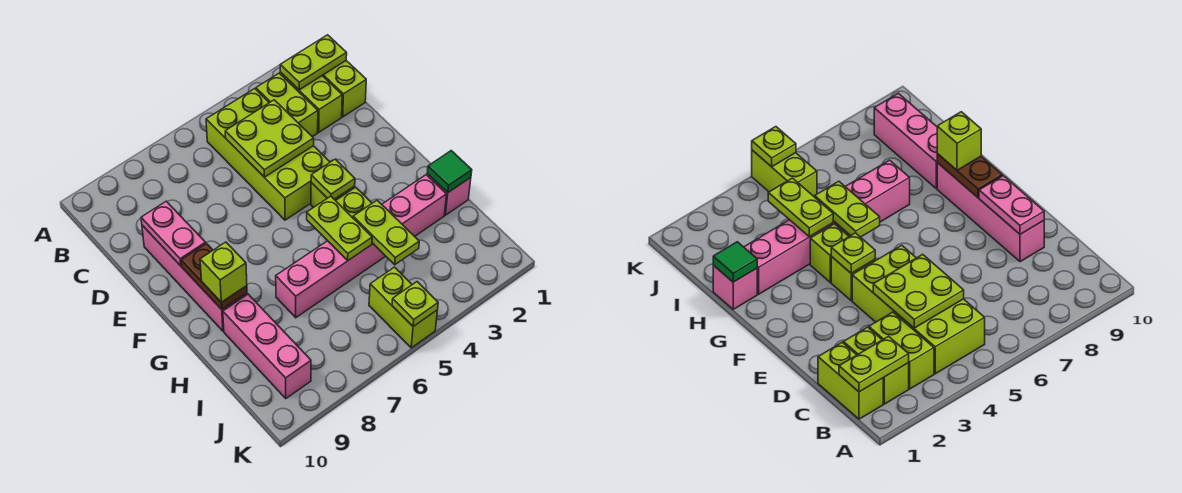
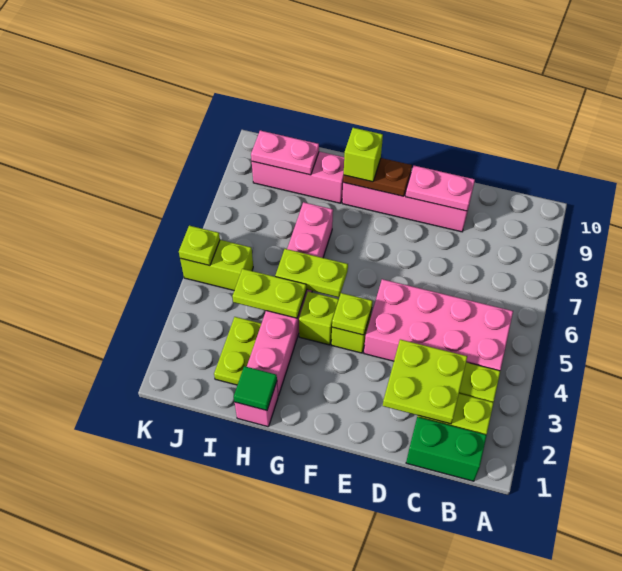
lime 1x2 brick [322,61,366,117] -> green 1x2 brick [406,417,487,481]
lime 1x2 plate [280,35,347,90] -> lime 1x2 plate moved to [214,317,261,385]
lime 2x4 brick [206,89,330,220] -> pink 2x4 brick [364,279,513,371]
lime 2x2 plate [225,100,314,177] -> lime 2x2 plate moved to [383,339,467,424]
none -> pink 1x2 plate [251,131,319,175]

